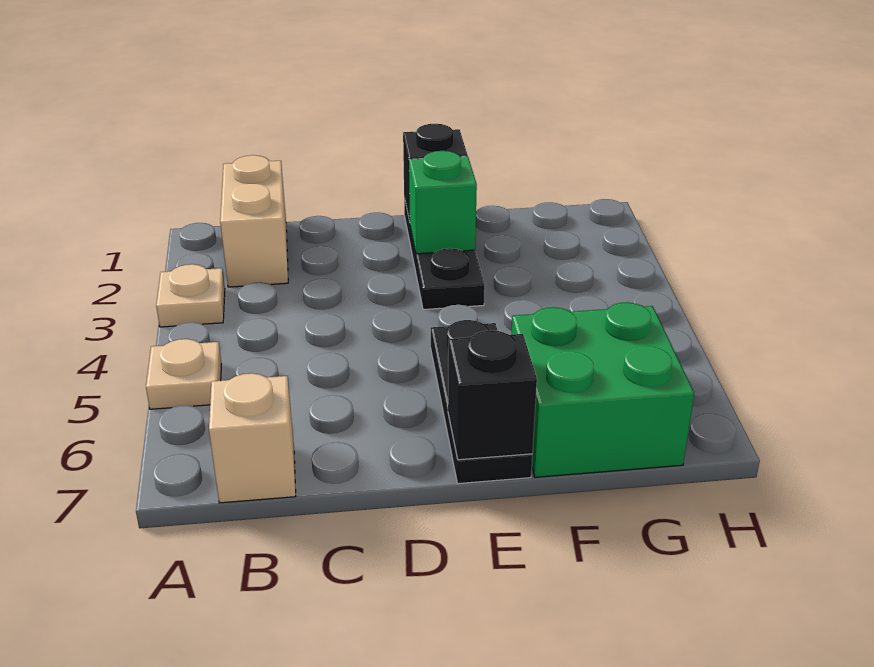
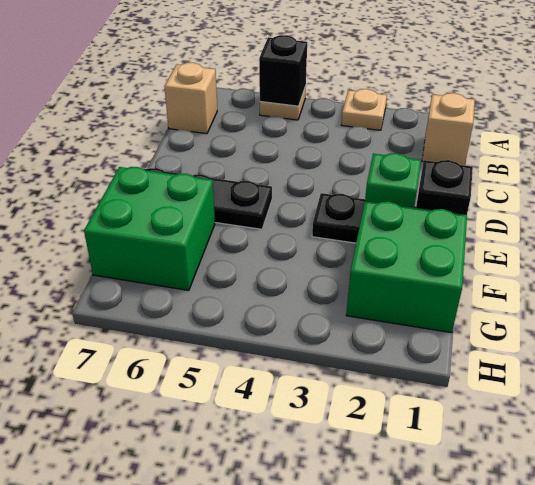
tan 1x2 brick [220,155,288,287] -> tan 1x1 brick [422,93,475,165]
black 1x1 brick [448,330,537,460] -> black 1x1 brick moved to [259,35,307,106]
none -> green 2x2 brick [346,201,467,333]

